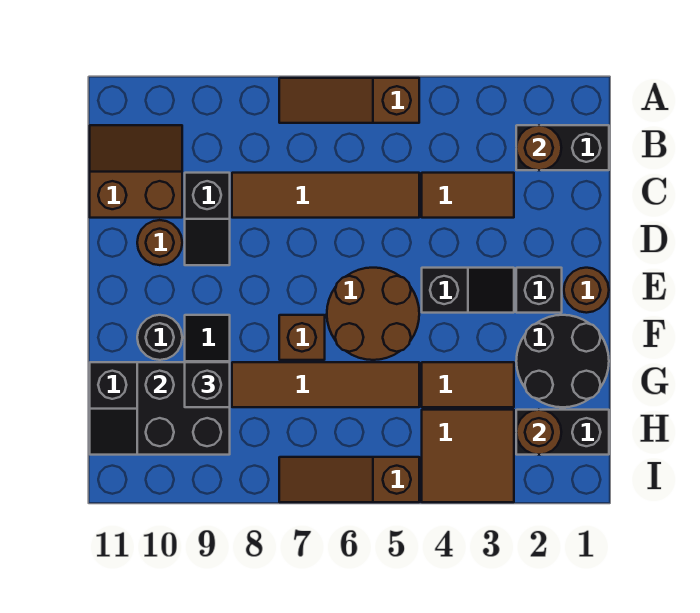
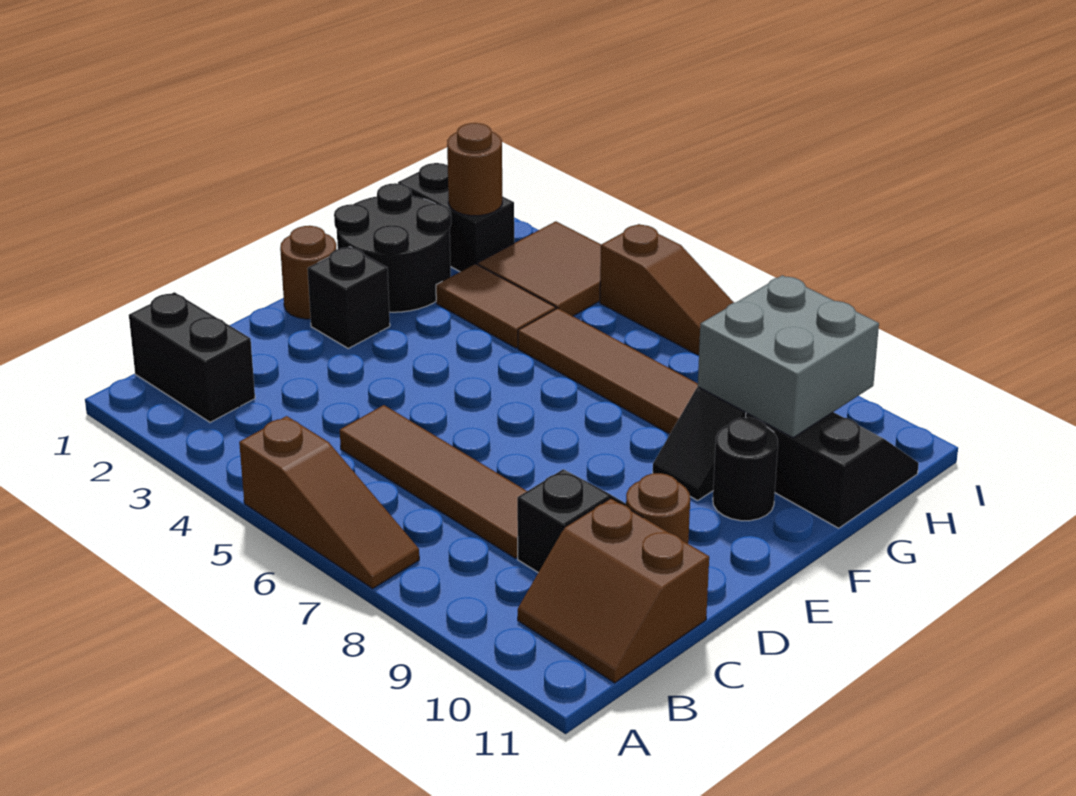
brown 1x1 round brick [516,125,561,170] -> none
brown 1x2 tile [422,173,514,218] -> none
black 1x2 slope [422,268,514,313] -> none
brown 2x2 round brick [327,268,419,360] -> none
brown 1x1 brick [279,315,325,360] -> none
black 2x2 brick [137,362,230,455] -> grey 2x2 brick [698,275,879,438]
black 1x1 brick [185,362,230,407] -> none

